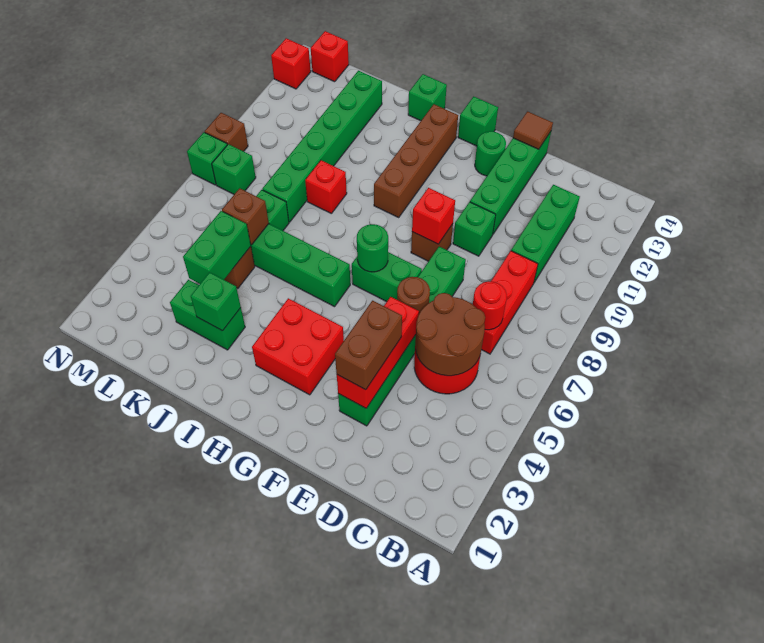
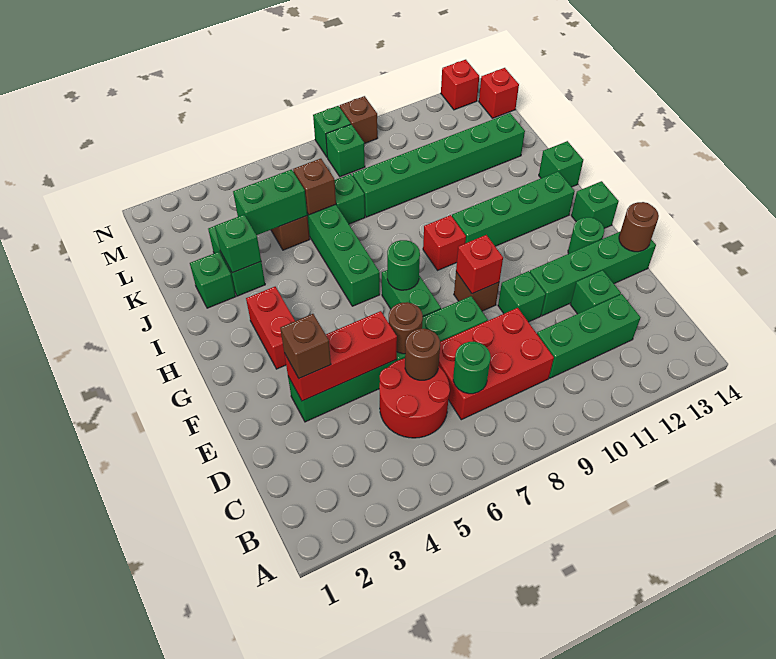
brown 2x2 round brick [415,293,485,376] -> brown 1x1 round brick [405,329,440,380]
red 1x3 brick [481,251,538,354] -> red 2x3 brick [439,308,554,420]
red 1x1 round brick [473,281,507,330] -> green 1x1 round brick [453,342,491,394]
none -> green 1x1 brick [570,270,621,314]
brown 1x2 brick [335,301,402,390] -> brown 1x1 brick [280,314,331,378]
brown 1x1 tile [513,112,553,149] -> brown 1x1 round brick [619,202,659,252]
red 2x2 brick [252,298,344,395] -> red 1x2 brick [246,287,295,369]
brown 1x4 brick [374,104,458,217] -> green 1x4 brick [452,171,575,246]
none -> green 1x1 brick [190,252,236,308]
red 1x1 brick [305,160,347,213] -> red 1x1 brick moved to [423,215,466,271]

